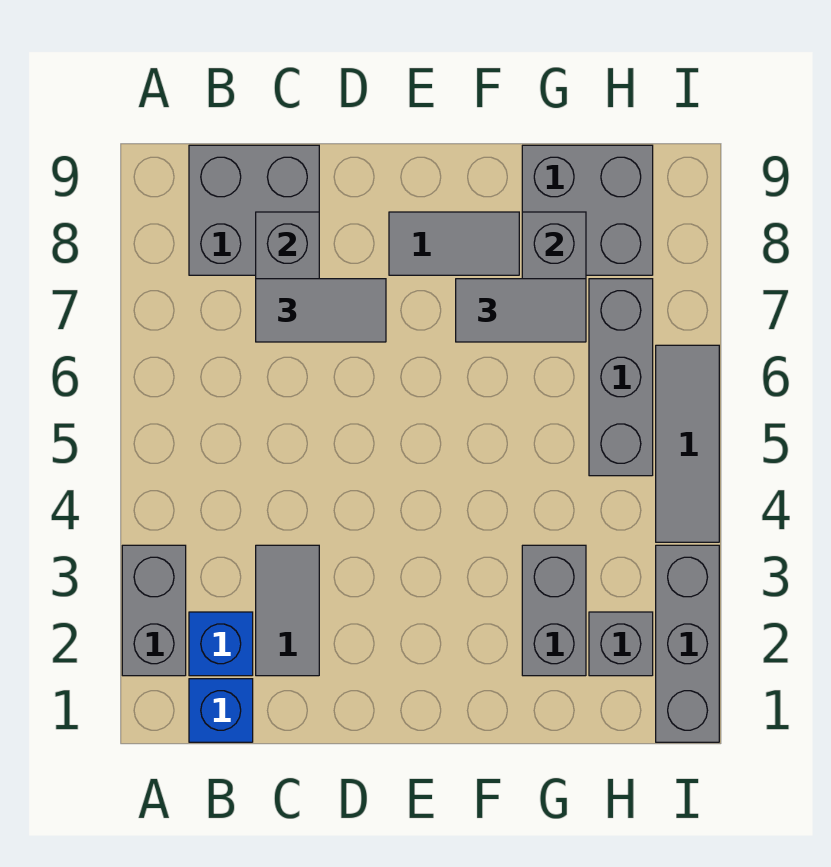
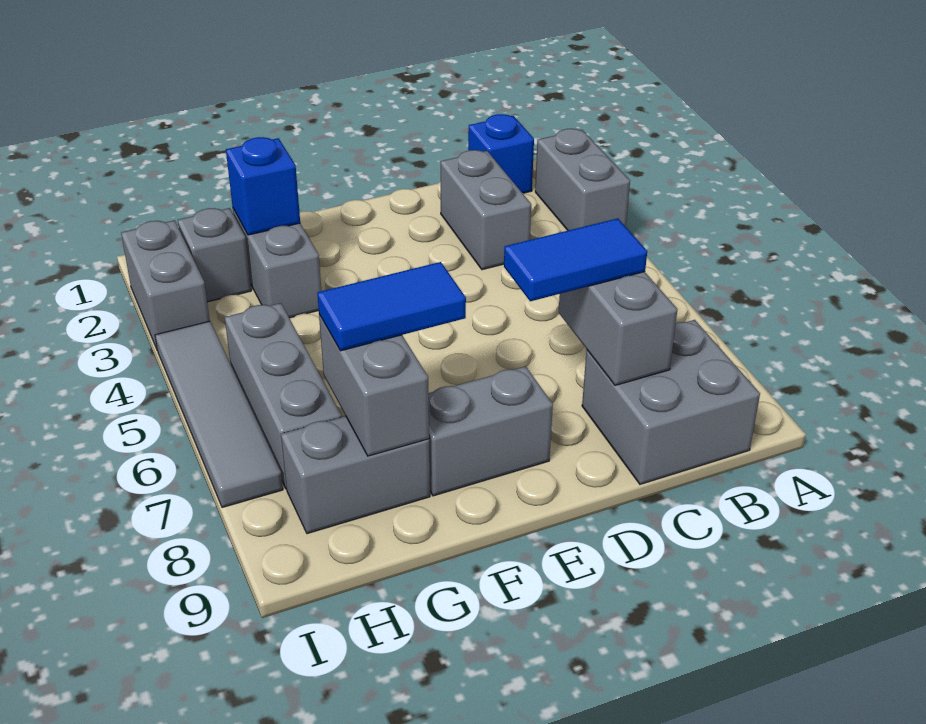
blue 1x1 brick [189,612,253,676] -> blue 1x1 brick moved to [226,137,300,235]
grey 1x2 tile [256,545,319,676] -> grey 1x2 brick [440,150,531,270]
grey 1x2 tile [256,279,386,342] -> blue 1x2 tile [504,218,647,301]
grey 1x2 tile [389,212,519,275] -> grey 1x2 brick [429,366,553,496]
grey 1x2 tile [456,279,586,342] -> blue 1x2 tile [317,262,466,351]
grey 2x2 brick [522,145,653,275] -> grey 1x2 brick [281,416,430,534]
grey 1x3 brick [656,545,719,742] -> grey 1x2 brick [121,220,210,351]
grey 1x3 tile [656,345,719,542] -> grey 1x4 tile [155,321,283,508]

